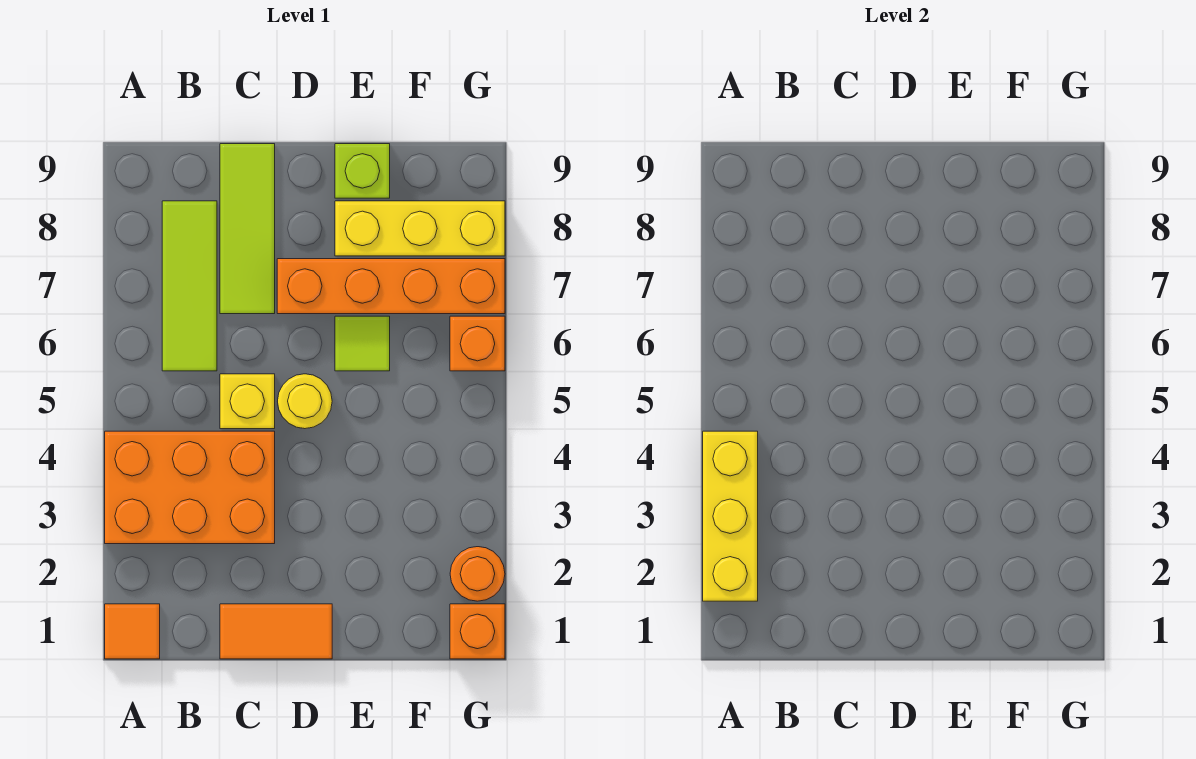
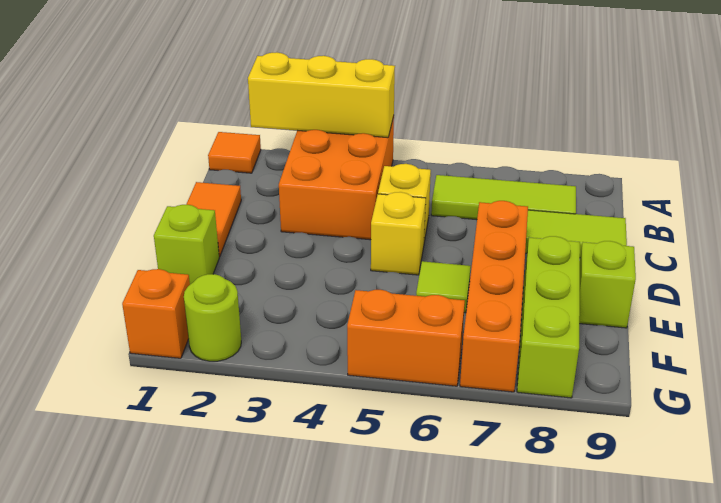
yellow 1x1 round brick [278,374,332,429] -> yellow 1x1 brick [371,192,426,275]
none -> lime 1x1 brick [154,205,219,284]
yellow 1x3 brick [335,201,505,256] -> lime 1x3 brick [517,236,580,398]
orange 1x1 round brick [450,547,505,601] -> lime 1x1 round brick [184,274,241,361]
orange 1x1 brick [450,316,505,371] -> orange 1x2 brick [347,290,465,386]

